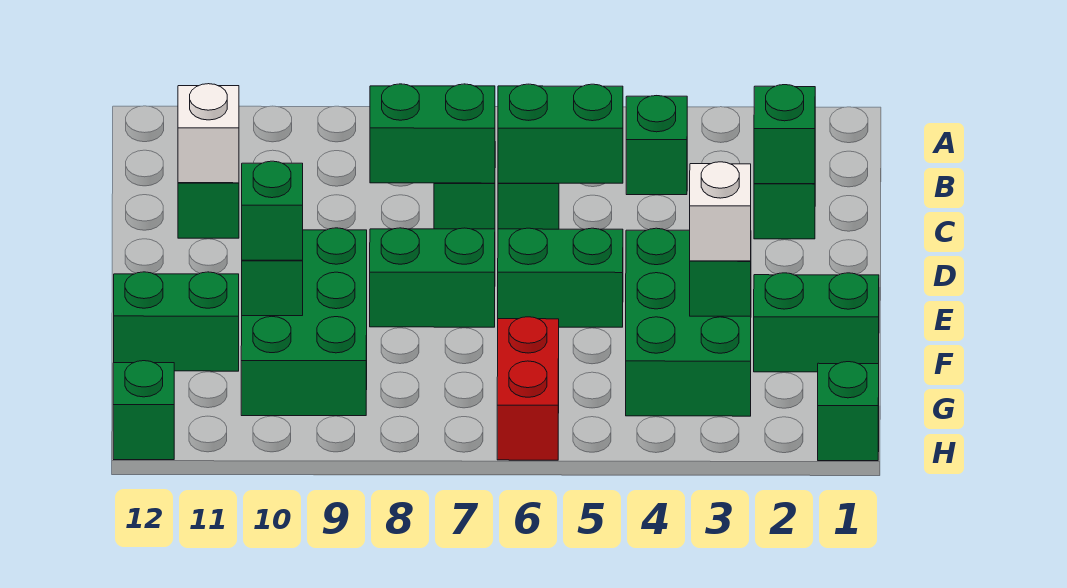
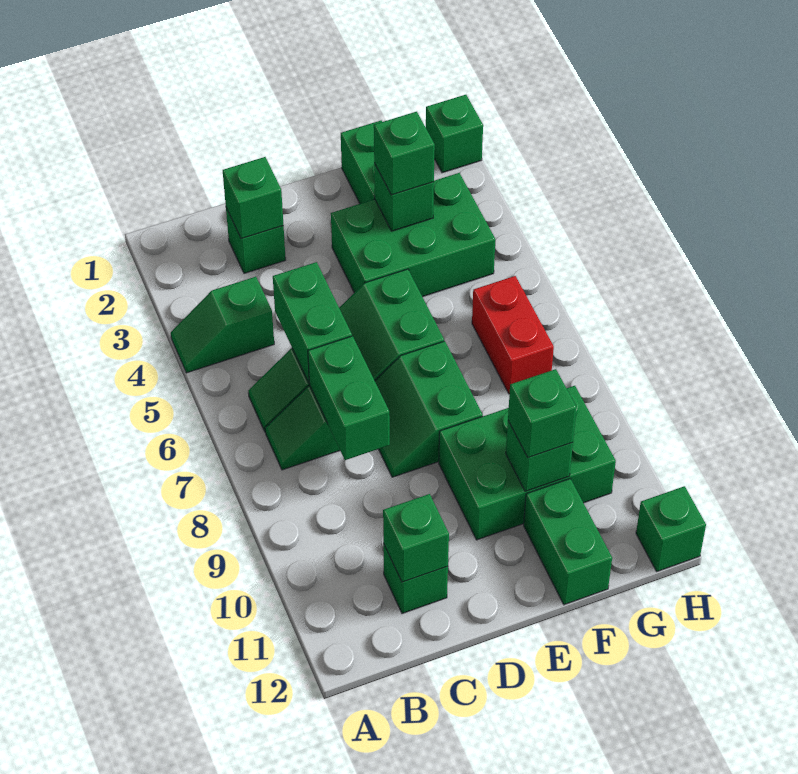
white 1x1 brick [178,84,239,183] -> green 1x1 brick [383,494,449,582]
white 1x1 brick [690,162,751,261] -> green 1x1 brick [374,112,435,195]
red 1x2 brick [497,317,559,460] -> red 1x2 brick turned to [472,276,554,394]

